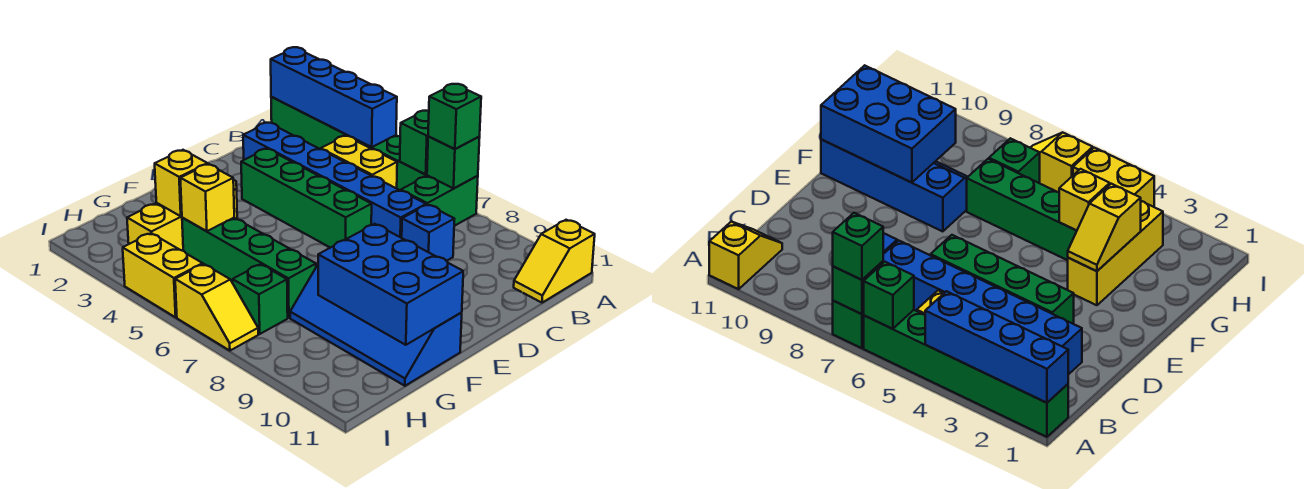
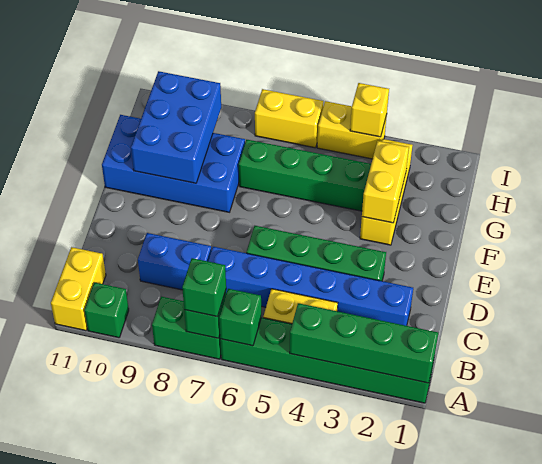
blue 1x4 brick [271,47,397,147] -> green 1x4 brick [290,303,438,383]
green 1x2 brick [401,175,478,226] -> green 1x2 brick turned to [152,297,221,359]
yellow 1x2 slope [514,220,595,303] -> yellow 1x2 brick [51,247,106,331]
blue 1x1 brick [402,205,454,261] -> blue 1x2 brick [138,233,211,290]
yellow 1x2 slope [155,150,237,216] -> yellow 1x2 brick [362,141,409,223]
blue 2x4 slope [290,265,462,386] -> blue 2x4 brick [102,115,245,212]
blue 2x3 brick [318,224,463,345] -> blue 2x3 brick turned to [131,71,221,183]
yellow 1x1 brick [180,164,234,231] -> yellow 1x1 brick moved to [350,83,389,137]
green 1x1 brick [233,264,288,334] -> green 1x1 brick moved to [84,282,129,338]
yellow 1x2 slope [175,264,258,351] -> yellow 1x2 brick [255,89,323,148]

